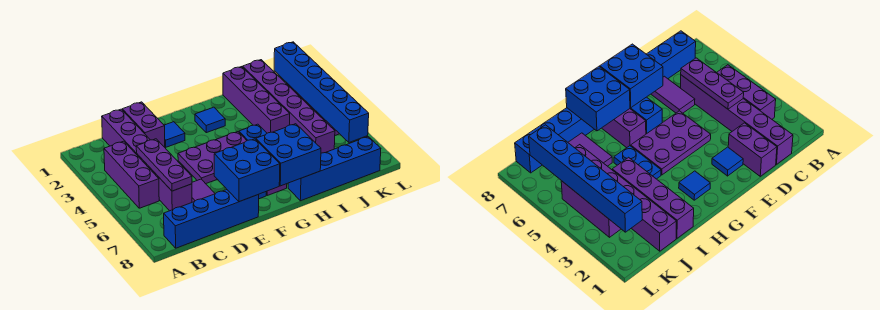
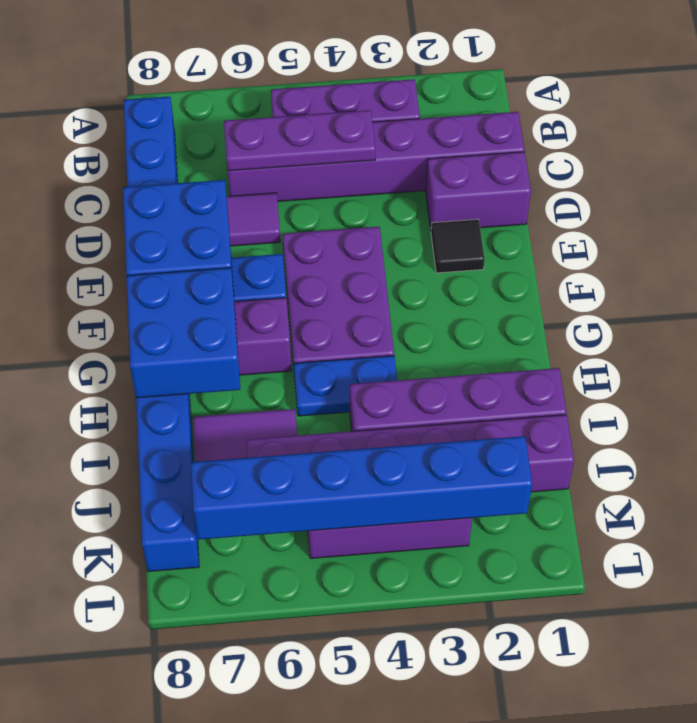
blue 1x1 tile [164,122,185,147] -> black 1x1 tile [431,219,485,273]
blue 1x1 tile [195,107,225,133] -> none

